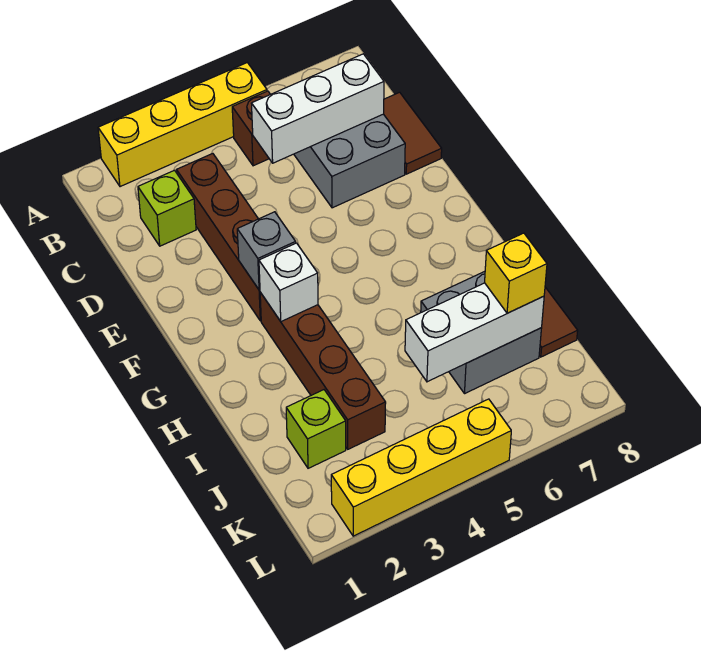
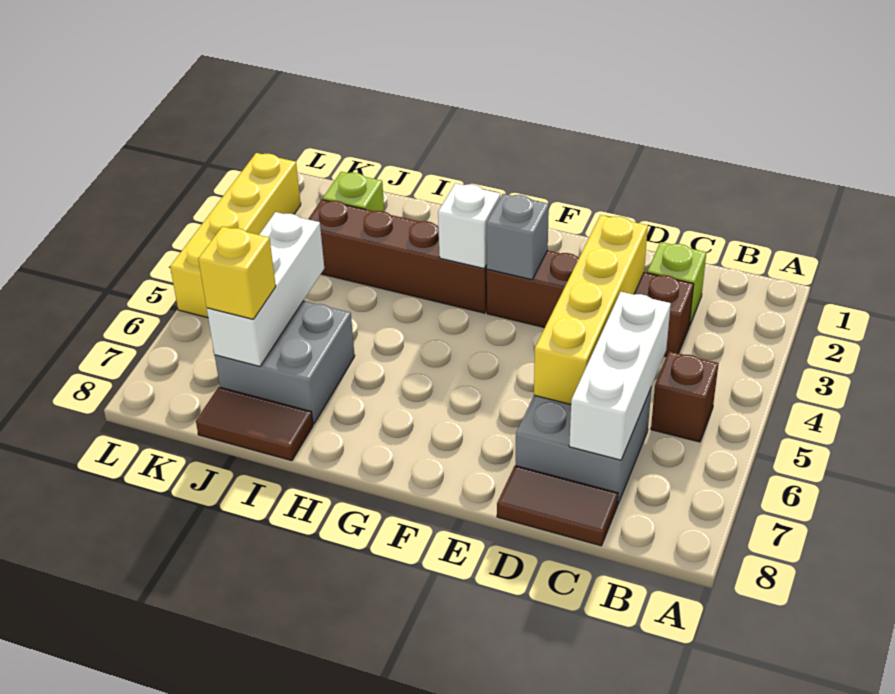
yellow 1x4 brick [98,63,267,187] -> yellow 1x4 brick moved to [534,215,648,405]

